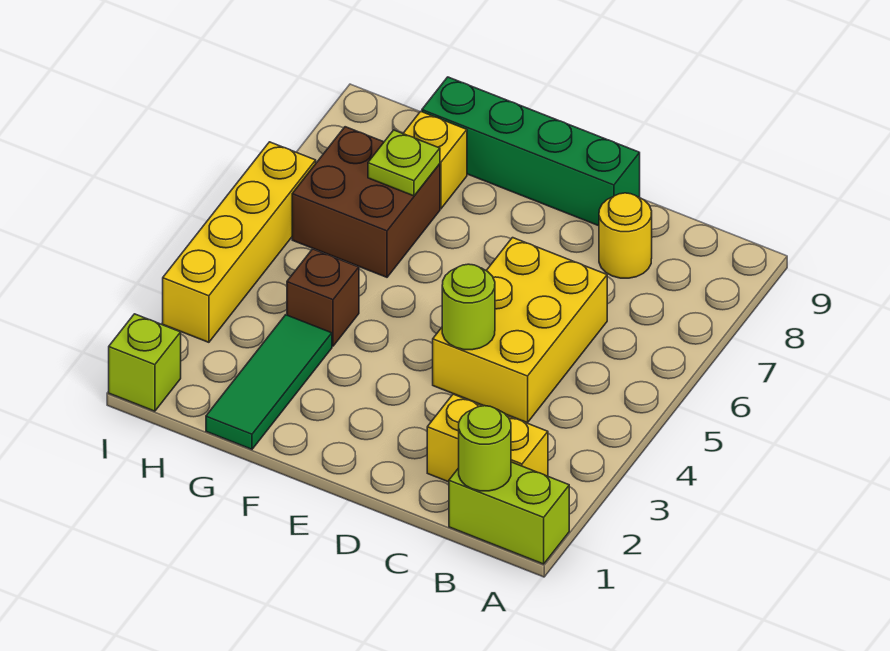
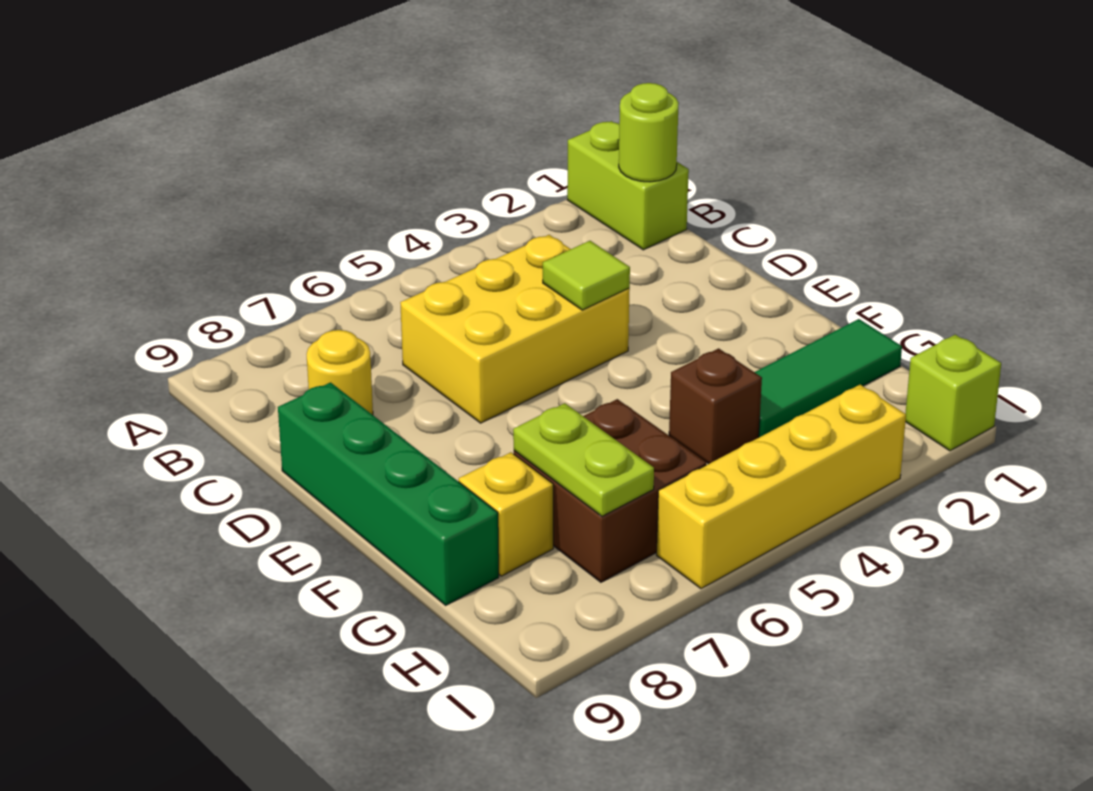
yellow 1x2 brick [427,394,548,482] -> none
lime 1x1 round brick [442,264,495,350] -> lime 1x1 tile [543,241,630,310]
lime 1x1 plate [368,130,440,196] -> lime 1x2 plate [513,403,654,516]

